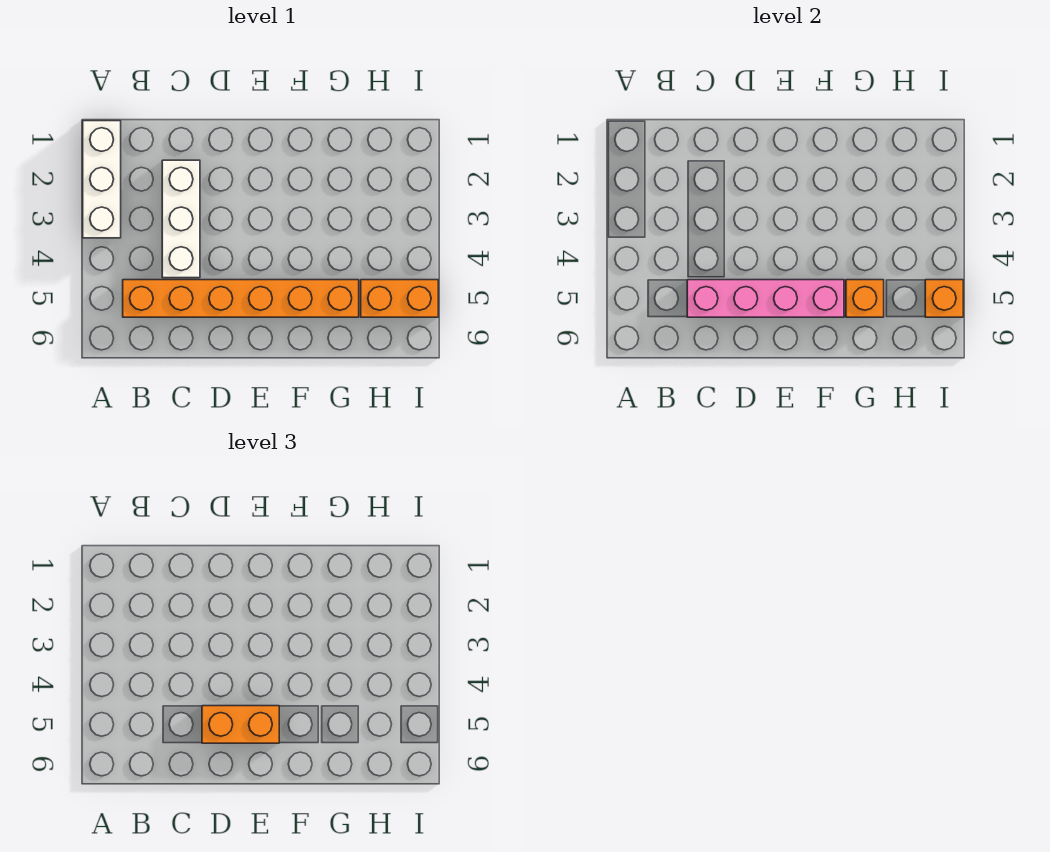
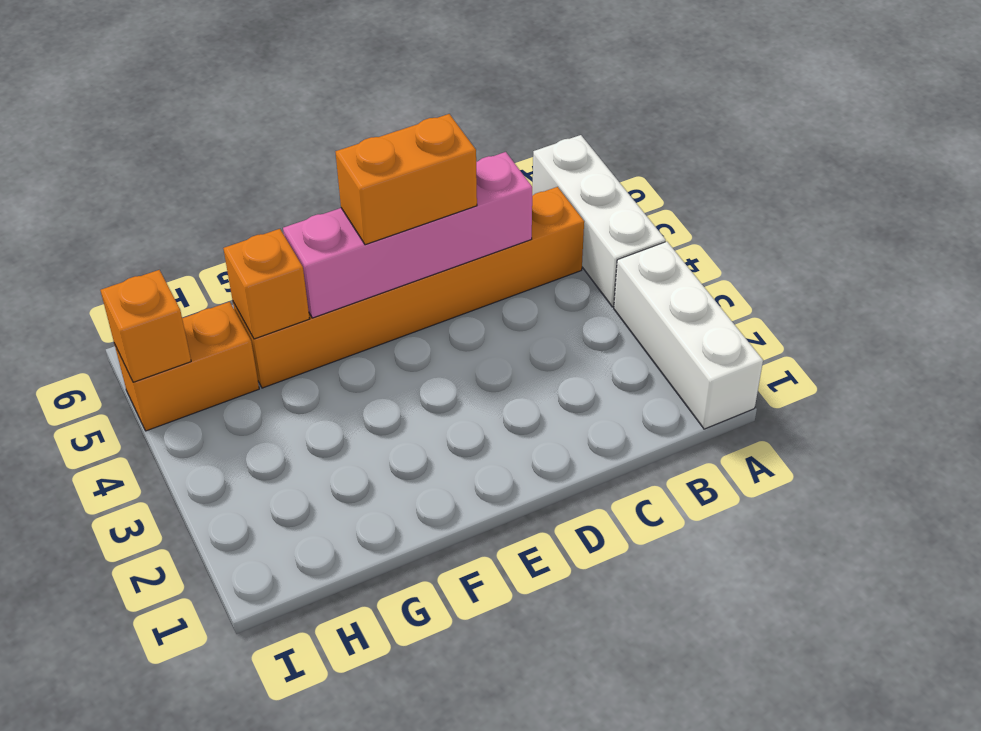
white 1x3 brick [162,160,200,278] -> white 1x3 brick moved to [532,135,666,307]

